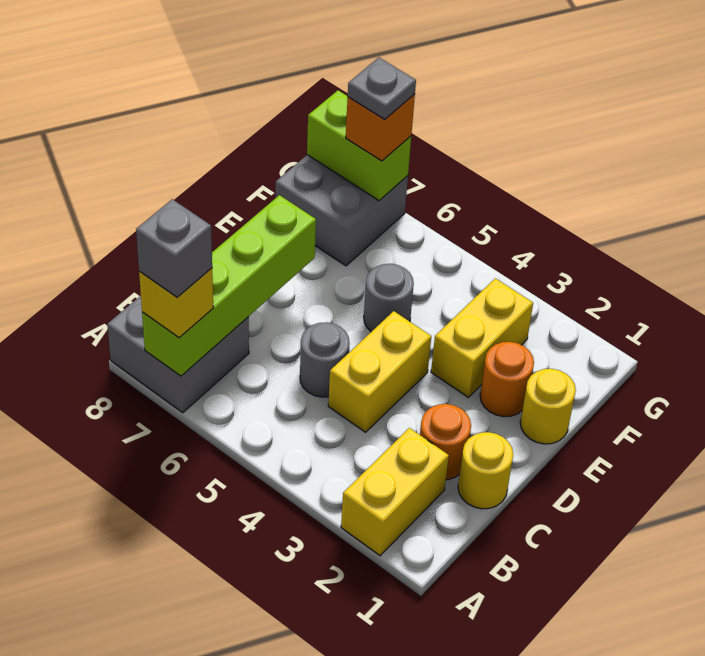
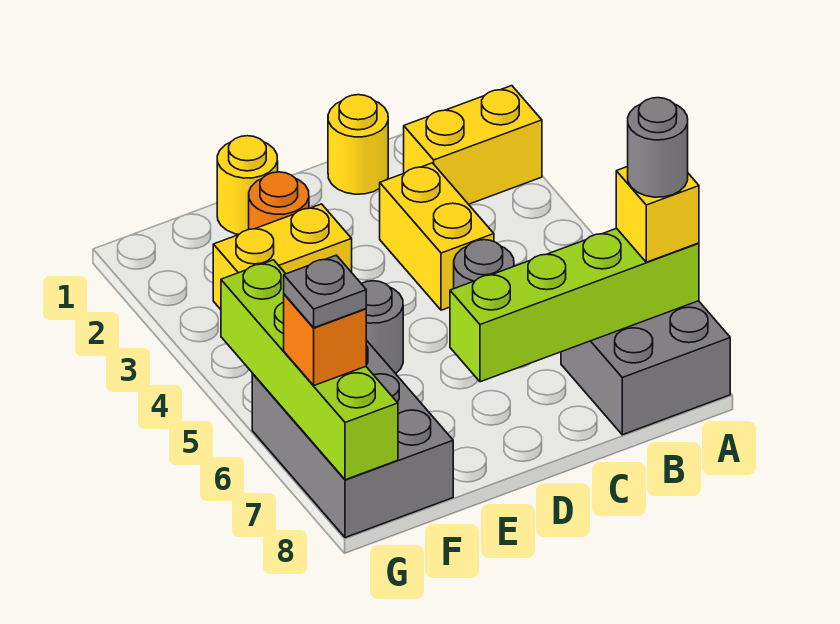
grey 1x1 brick [136,199,212,297] -> grey 1x1 round brick [628,98,688,197]
orange 1x1 round brick [420,404,471,480] -> none
yellow 1x2 brick [328,311,431,432] -> yellow 1x2 brick turned to [380,163,494,310]
grey 2x2 brick [275,155,408,266] -> grey 2x3 brick [252,340,453,538]
lime 1x2 brick [307,90,411,201] -> lime 1x4 brick [221,260,398,480]

